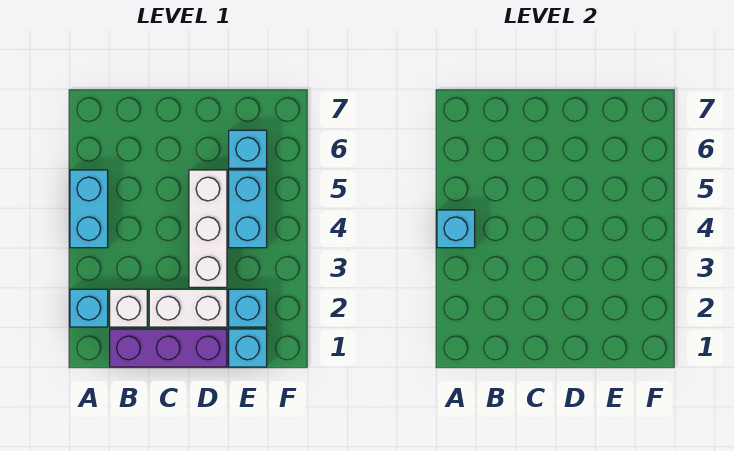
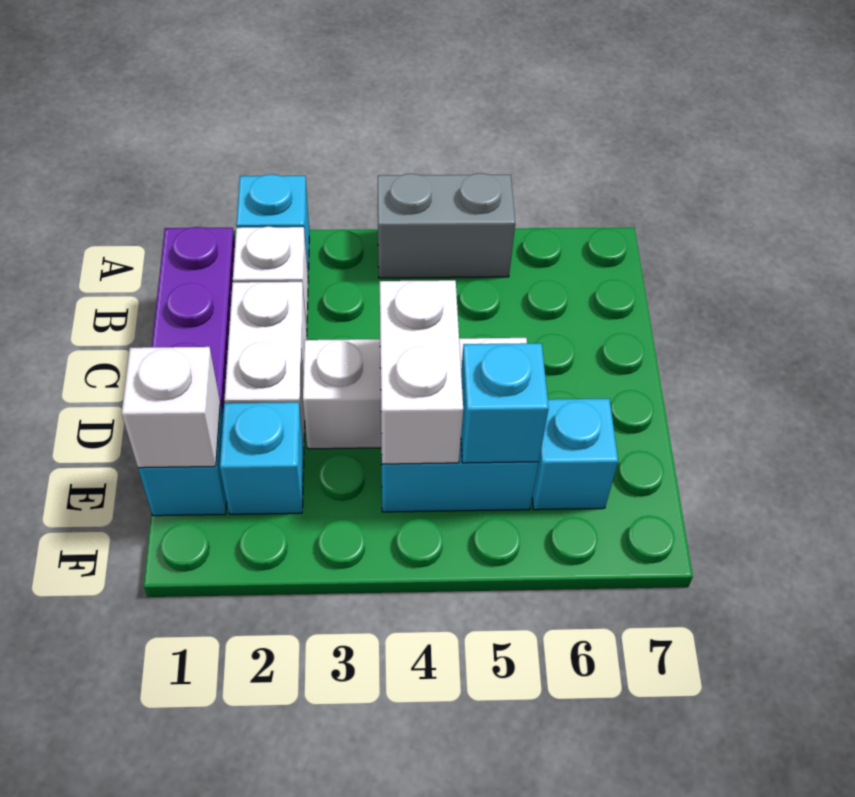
cyan 1x2 brick [70,170,108,248] -> grey 1x2 brick [378,173,515,278]
cyan 1x1 brick [437,210,475,248] -> cyan 1x1 brick moved to [461,343,549,463]
none -> white 1x2 brick [380,280,463,464]
none -> white 1x1 brick [122,347,220,468]

